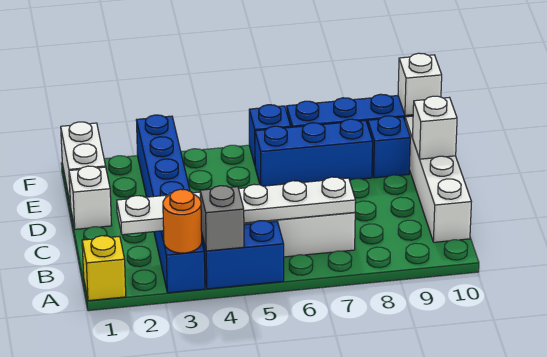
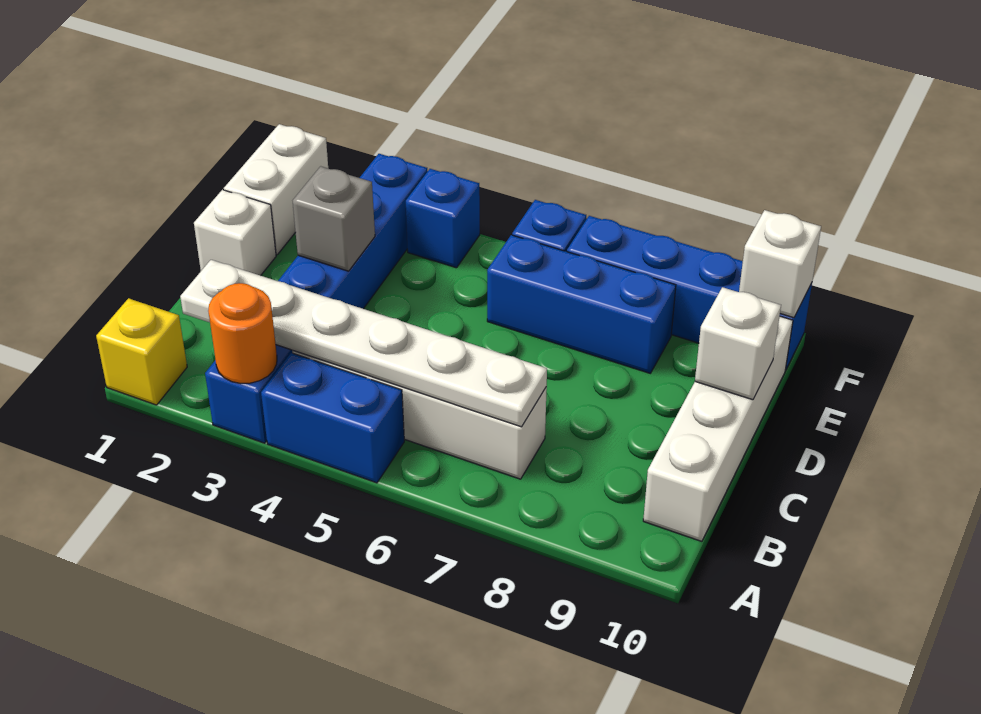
grey 1x1 brick [200,186,244,251] -> grey 1x1 brick moved to [293,166,375,271]
blue 1x1 brick [368,116,410,178] -> blue 1x1 brick moved to [406,169,480,268]

